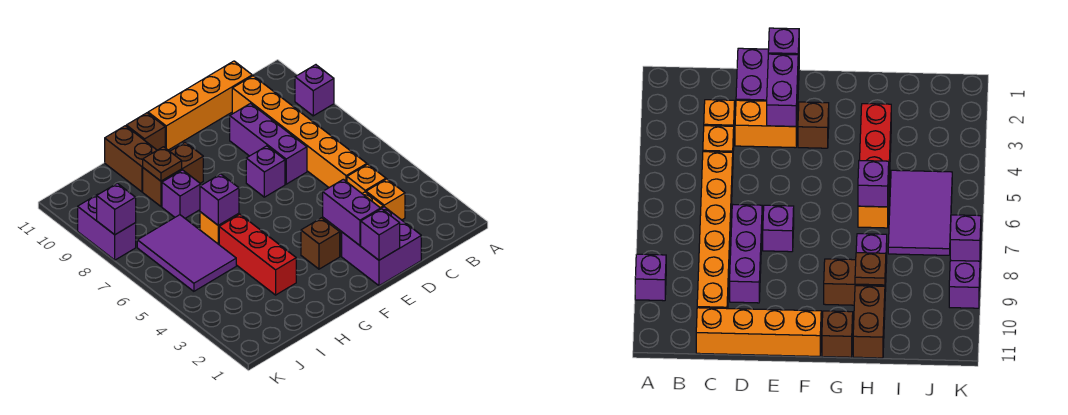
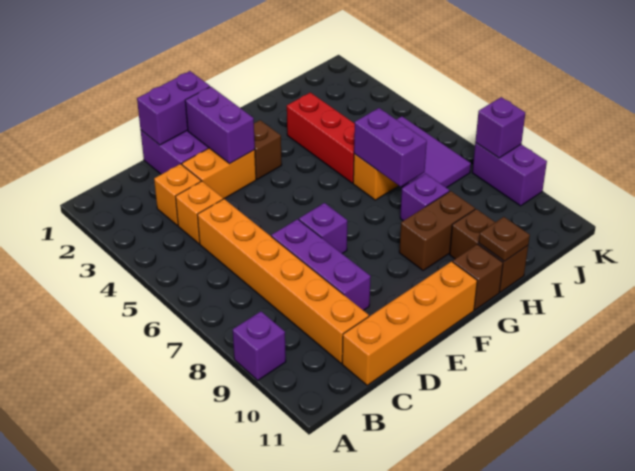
purple 1x1 brick [361,209,400,260] -> purple 1x2 brick [137,71,210,145]
purple 1x1 brick [200,174,239,225] -> purple 1x2 brick [354,108,427,187]
brown 1x1 plate [143,147,182,181] -> brown 1x1 plate moved to [479,217,530,261]

